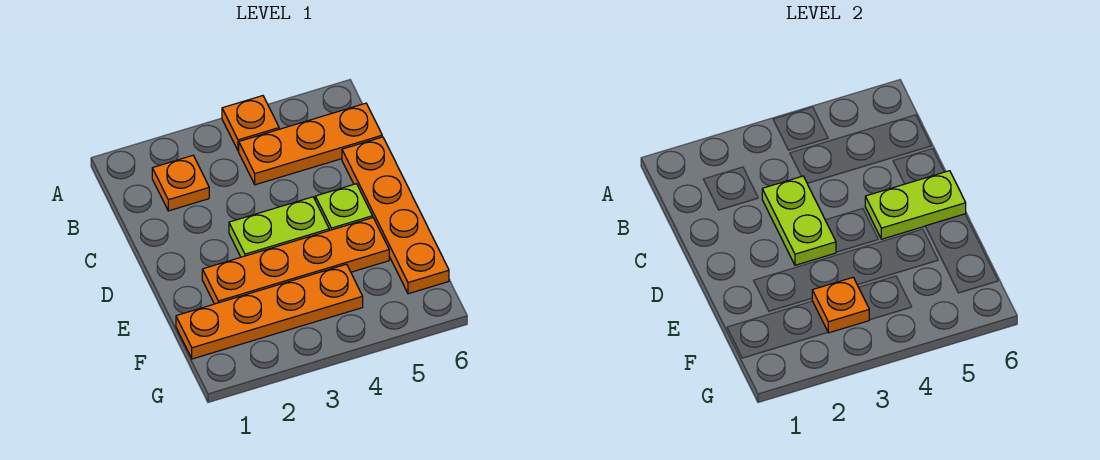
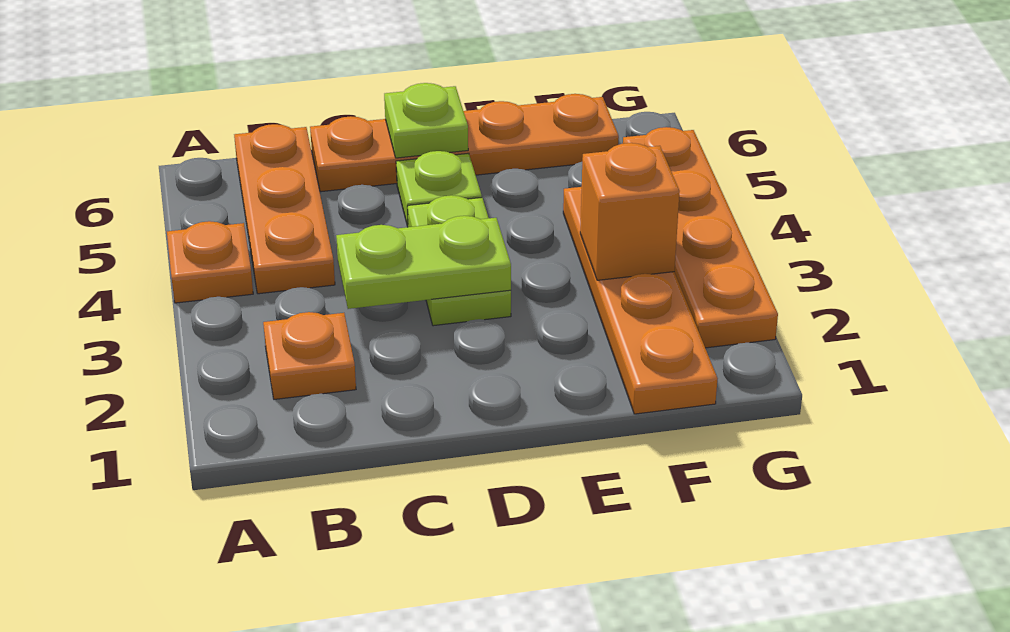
lime 1x2 plate [865,171,966,239] -> lime 1x1 plate [384,83,468,158]
orange 1x4 plate [202,218,389,304] -> orange 1x4 plate moved to [623,127,778,348]
orange 1x1 plate [812,277,869,333] -> orange 1x1 brick [580,143,680,280]

